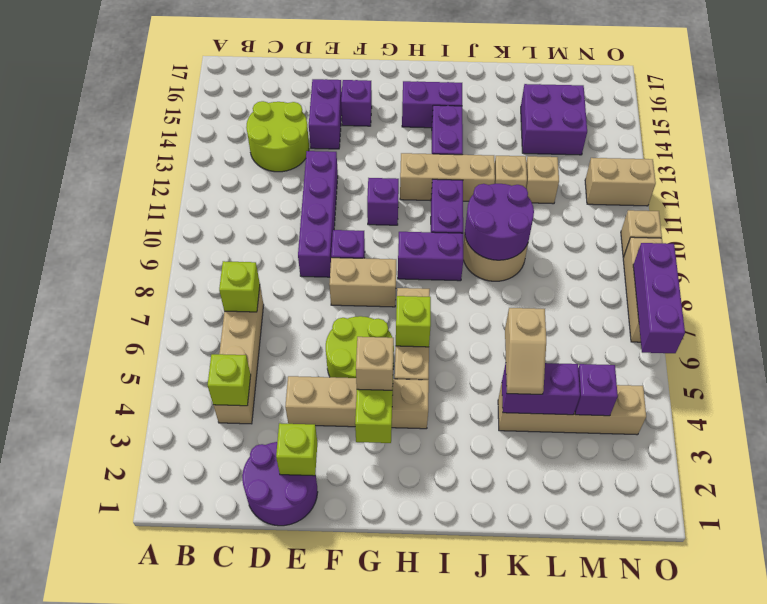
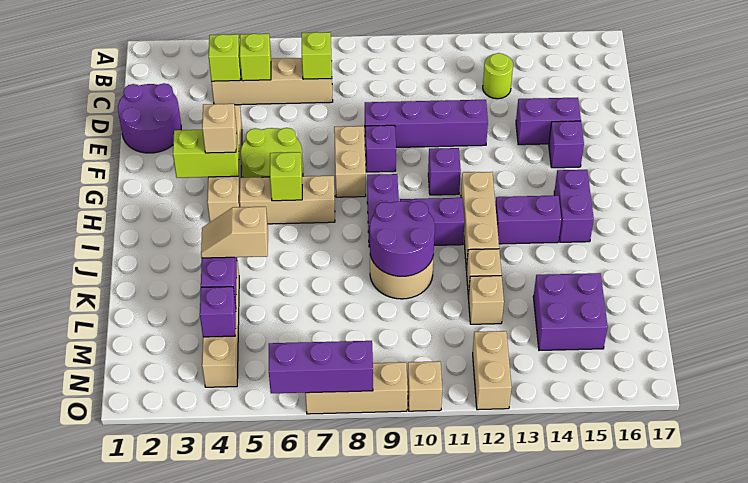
lime 2x2 round brick [246,101,309,172] -> lime 1x1 round brick [483,53,513,99]
lime 1x1 brick [276,423,317,476] -> lime 1x1 brick moved to [240,34,271,81]

